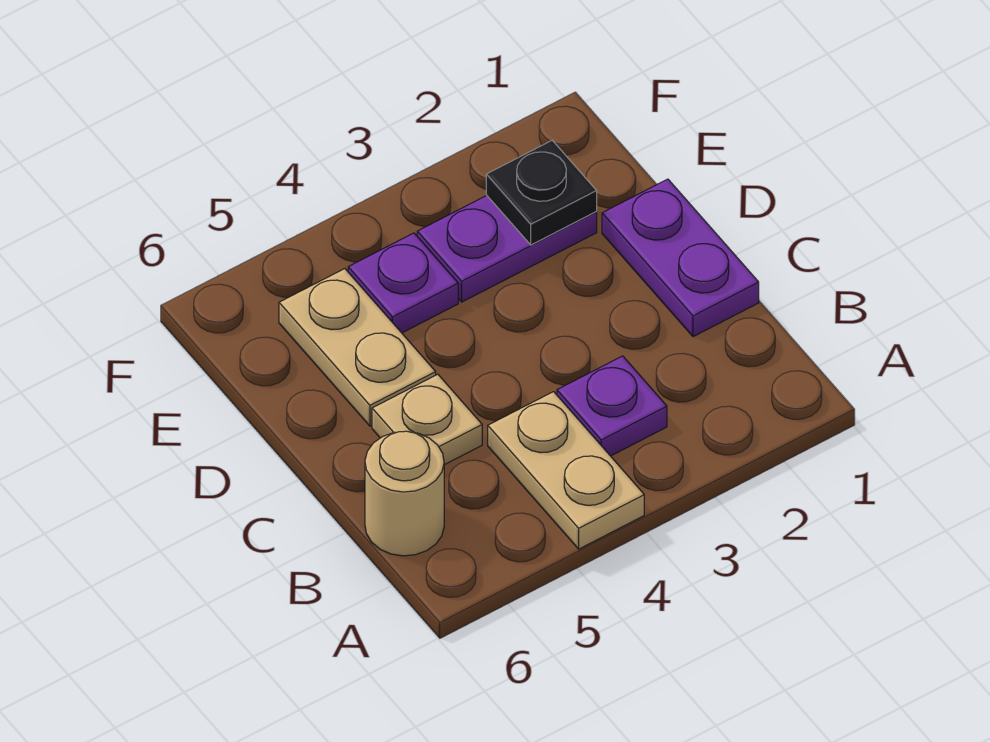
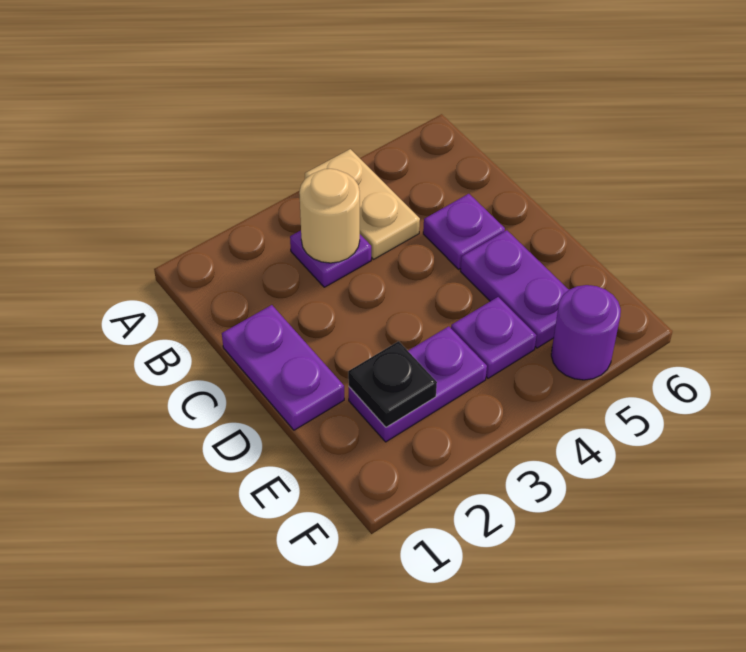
tan 1x1 round brick [365,431,444,556] -> tan 1x1 round brick moved to [299,169,360,263]
tan 1x1 plate [372,374,482,465] -> purple 1x1 plate [423,194,505,269]
tan 1x2 plate [279,269,436,426] -> purple 1x2 plate [460,230,569,348]
none -> purple 1x1 round brick [551,285,621,380]

